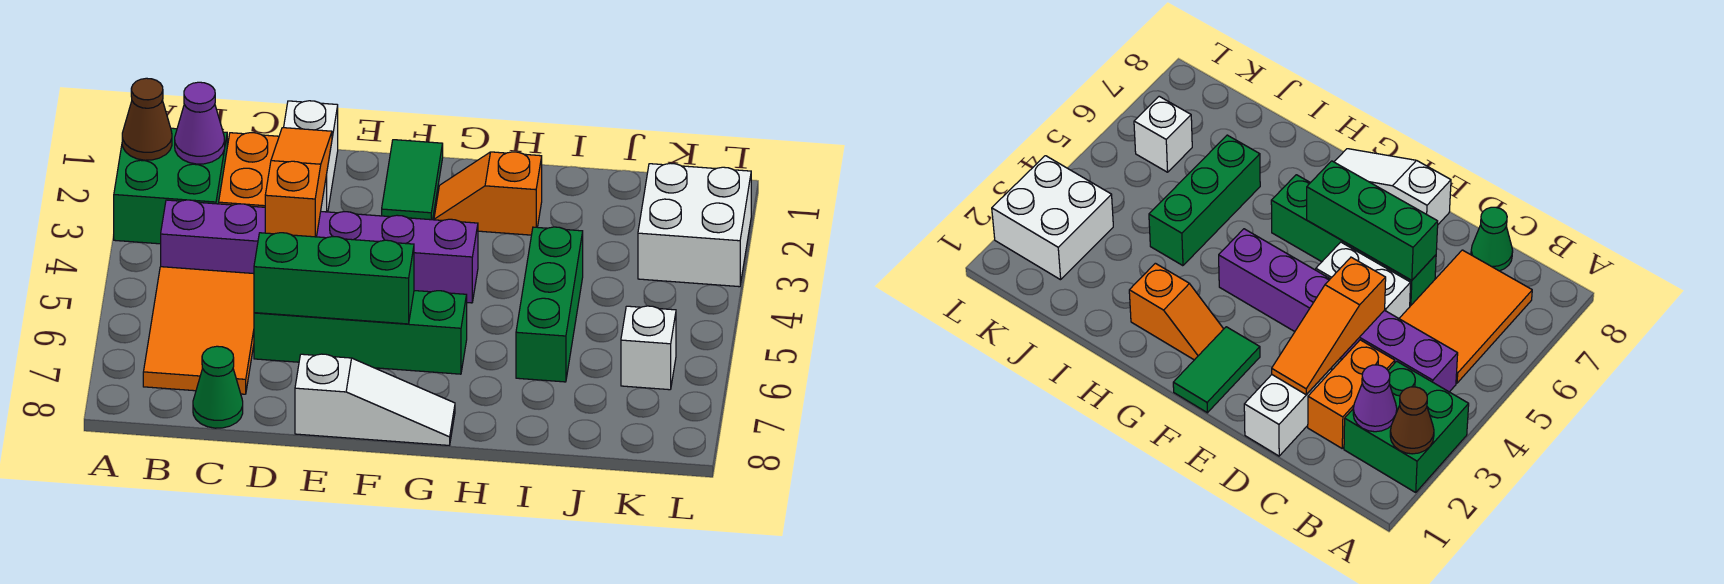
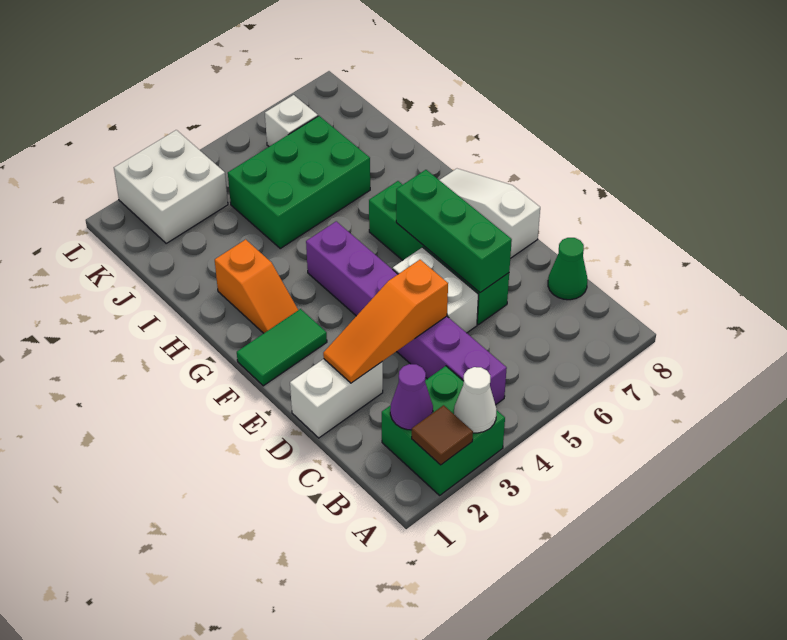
brown 1x1 cone [122,78,172,160] -> brown 1x1 tile [412,405,473,465]
none -> white 1x1 cone [454,367,497,433]
orange 2x3 tile [143,267,254,394] -> none
orange 1x2 brick [219,133,279,207] -> none
green 1x3 brick [516,227,583,382] -> green 2x3 brick [228,116,370,248]

